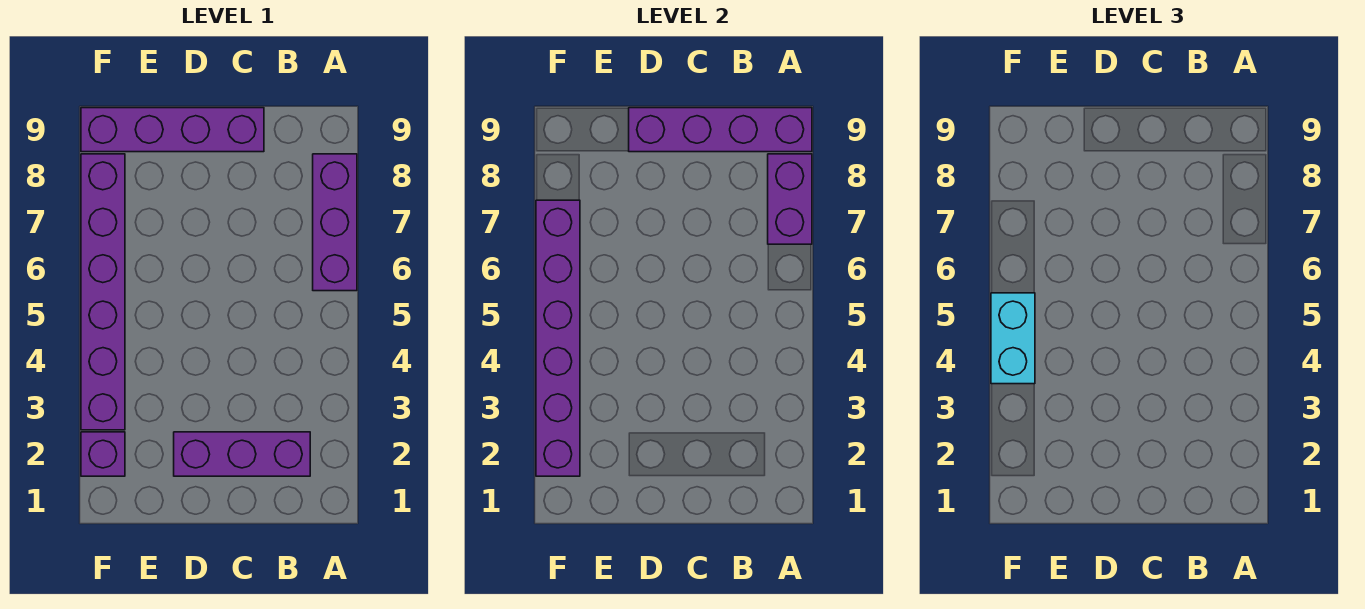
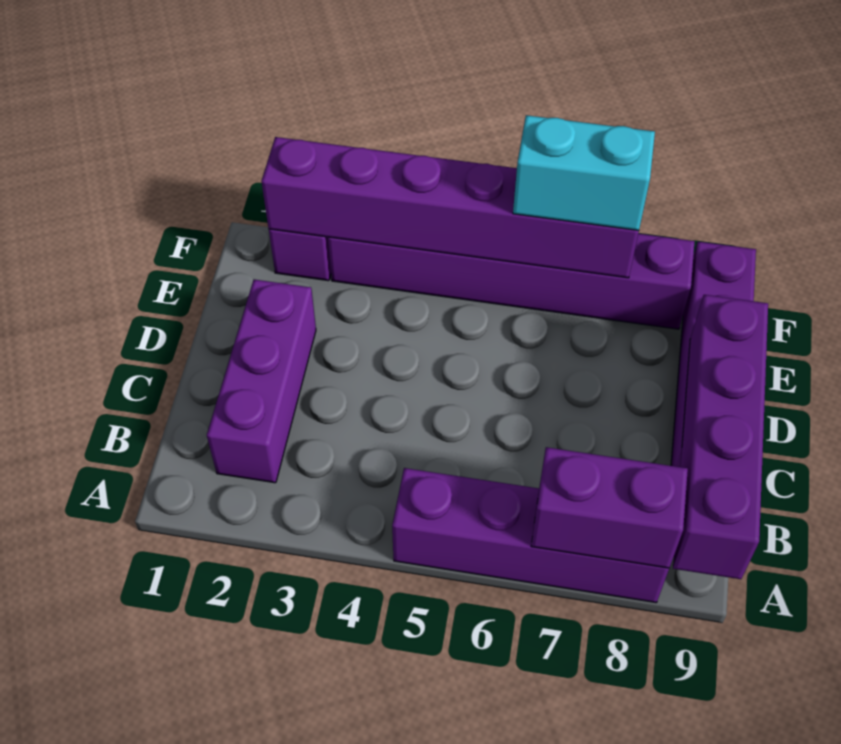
purple 1x3 brick [313,154,357,291] -> purple 1x4 brick [392,468,669,603]
cyan 1x2 brick [991,293,1035,384] -> cyan 1x2 brick moved to [513,115,655,230]

